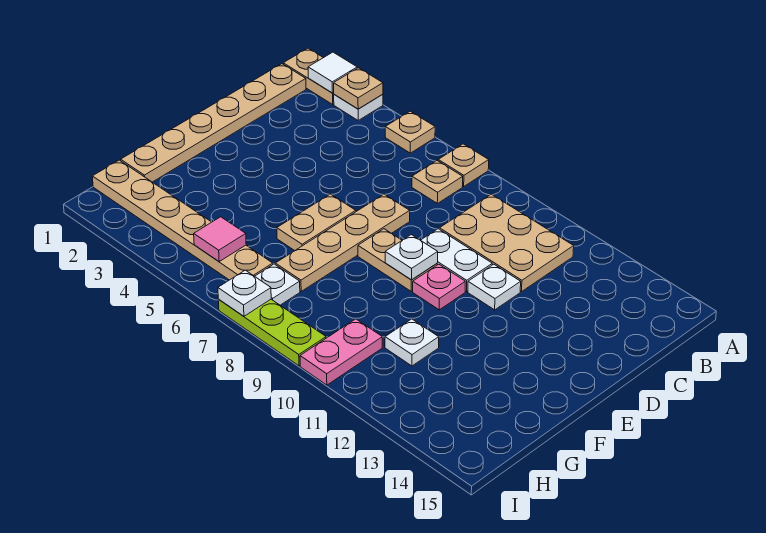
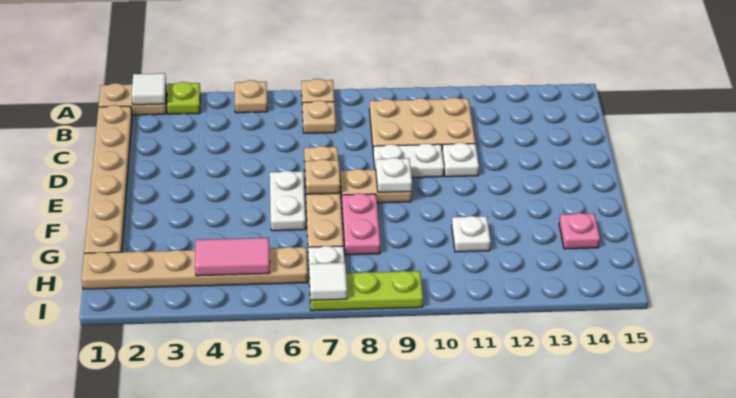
white 1x1 plate [334,94,383,120] -> lime 1x1 plate [167,82,200,114]
tan 1x1 plate [334,68,383,109] -> tan 1x1 plate moved to [305,159,340,194]
tan 1x2 plate [277,194,356,251] -> white 1x2 plate [270,171,305,231]
pink 1x1 plate [413,264,465,310] -> pink 1x1 plate moved to [559,213,600,249]
pink 1x1 tile [194,217,246,261] -> pink 1x2 tile [195,238,270,276]
pink 1x2 plate [300,319,382,385] -> pink 1x2 plate moved to [342,193,380,255]
white 1x1 plate [218,270,271,316] -> white 1x1 tile [309,263,347,300]

